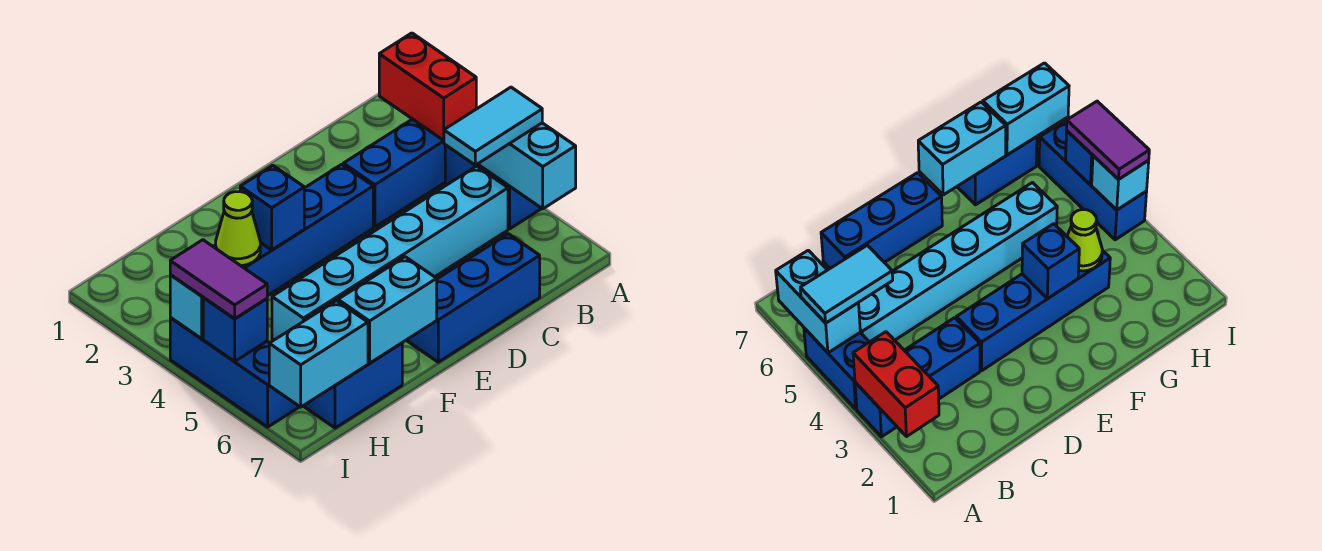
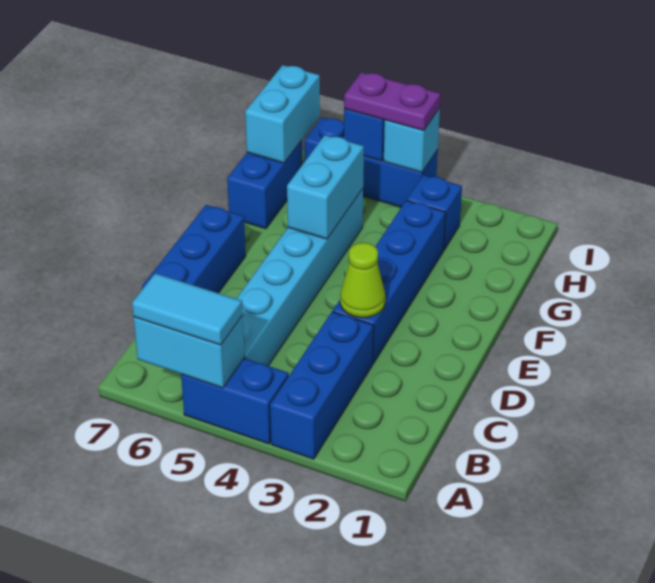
red 1x2 brick [379,33,476,140] -> none
cyan 1x2 tile [444,87,542,165] -> cyan 1x2 tile turned to [132,273,242,345]
blue 1x1 brick [240,166,304,250] -> blue 1x1 brick moved to [407,175,462,251]
cyan 1x2 brick [338,257,437,363] -> cyan 1x2 brick moved to [287,135,364,239]
lime 1x1 cone [216,192,260,266] -> lime 1x1 cone moved to [340,243,385,318]
purple 1x2 tile [170,240,267,319] -> purple 1x2 plate [344,72,441,131]

